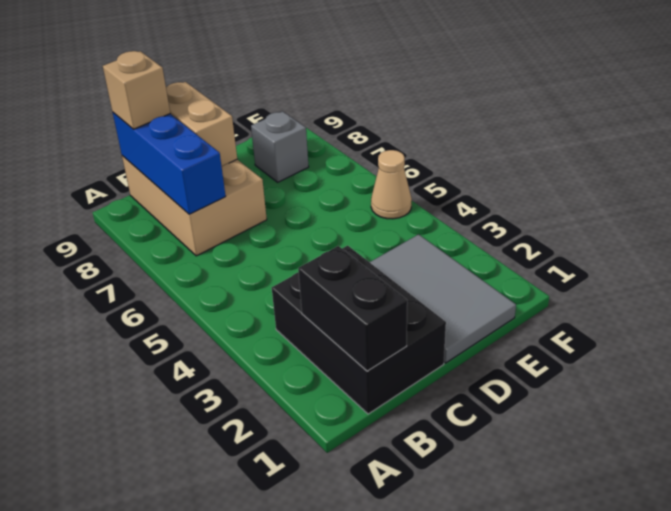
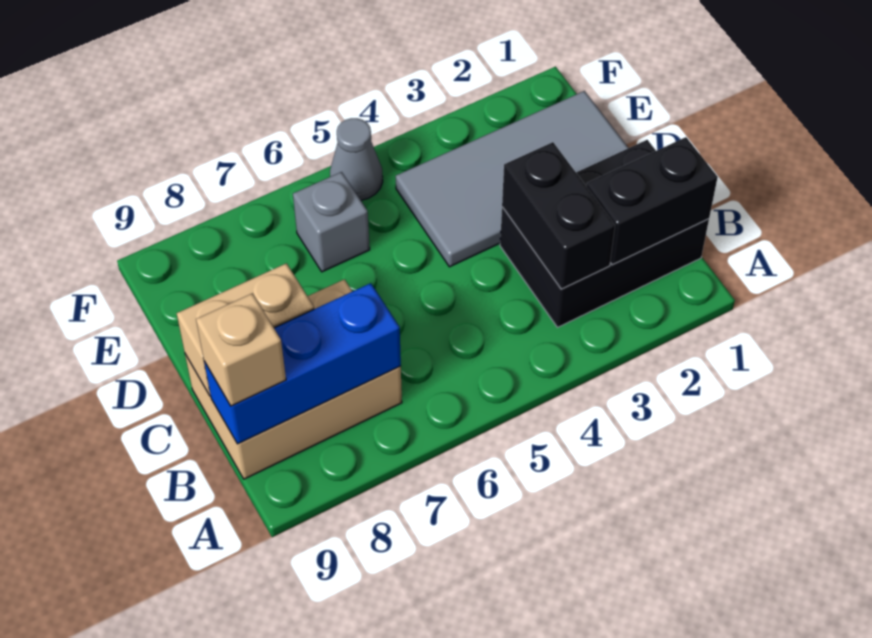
none -> black 1x2 brick [502,142,615,289]
grey 2x3 tile [370,234,516,363] -> grey 2x4 tile [396,91,628,267]
grey 1x1 brick [251,111,309,182] -> grey 1x1 brick moved to [293,172,370,272]
tan 1x1 cone [371,150,412,219] -> grey 1x1 cone [330,118,383,200]

